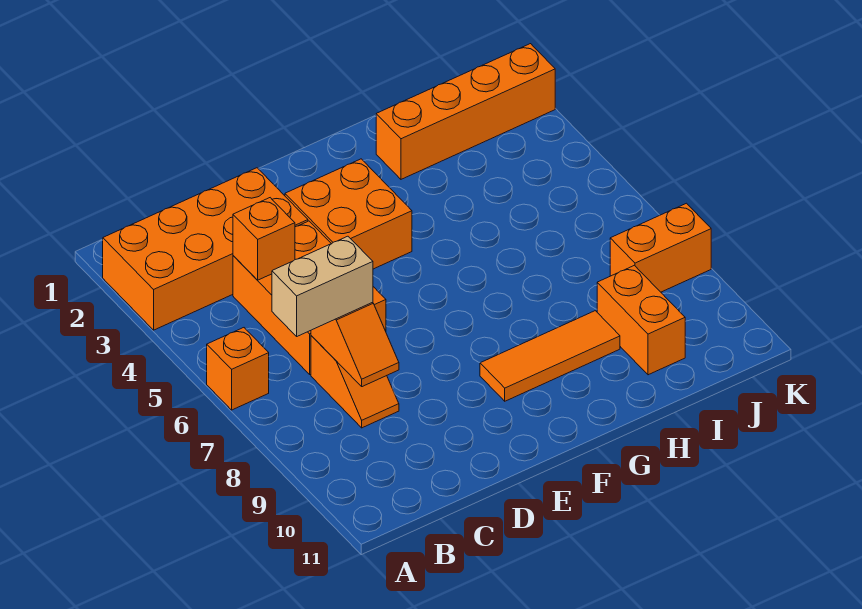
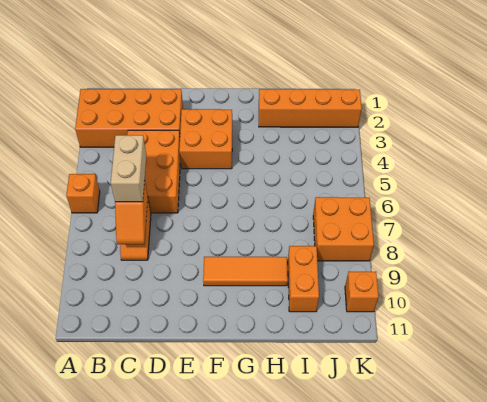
tan 1x2 brick [272,236,373,336] -> tan 1x2 brick turned to [111,135,146,202]
orange 1x1 brick [233,198,295,280] -> orange 1x1 brick moved to [345,272,379,312]
orange 1x2 brick [610,203,711,292] -> orange 2x2 brick [313,197,374,261]

